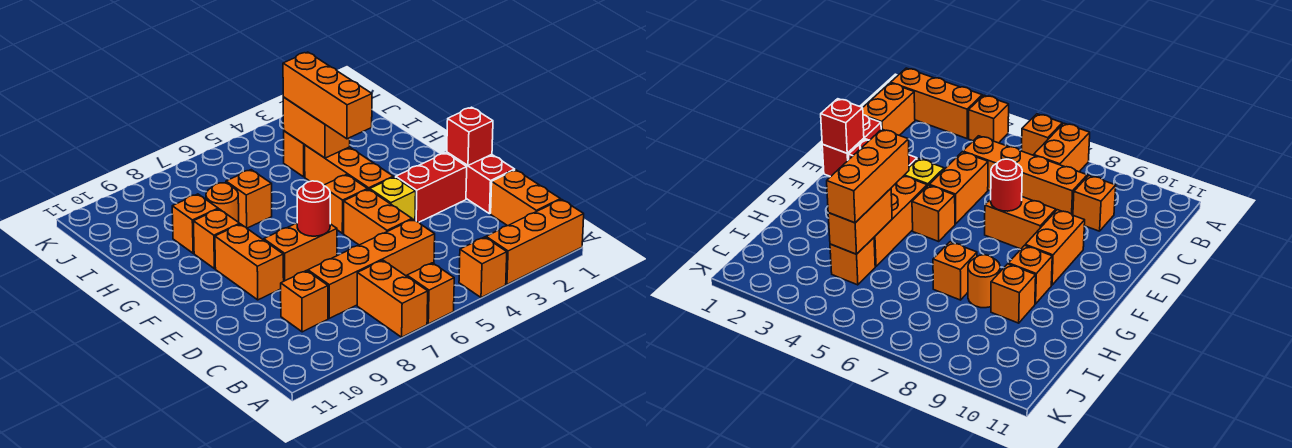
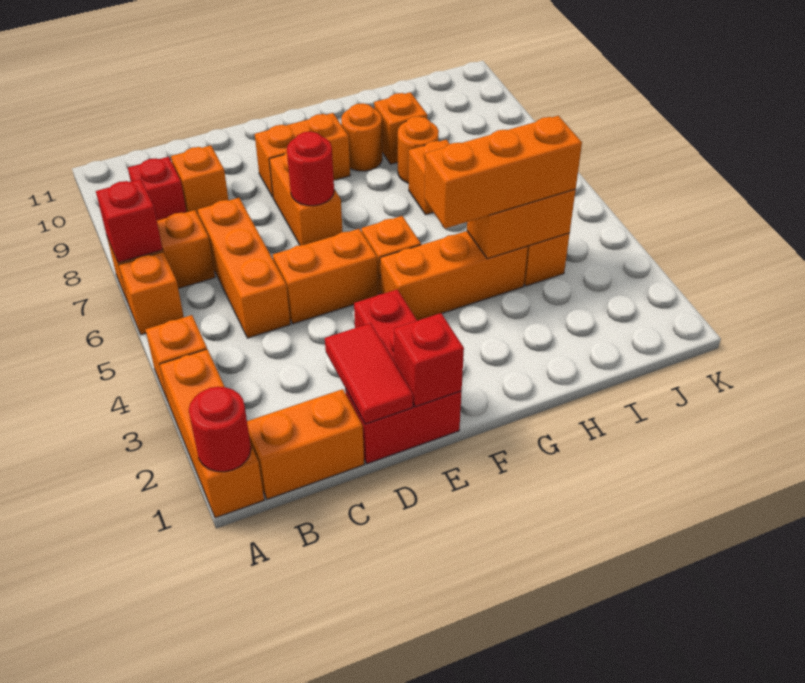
none -> red 1x1 round brick [189,387,251,472]
none -> red 1x1 brick [96,179,163,263]
none -> red 1x1 brick [128,157,186,220]
orange 1x4 brick [308,219,435,318] -> orange 1x3 brick [198,198,290,338]
none -> red 1x2 tile [325,323,413,424]
yellow 1x1 brick [370,177,416,220] -> none
orange 1x1 brick [193,209,240,269] -> orange 1x1 round brick [341,103,382,171]

